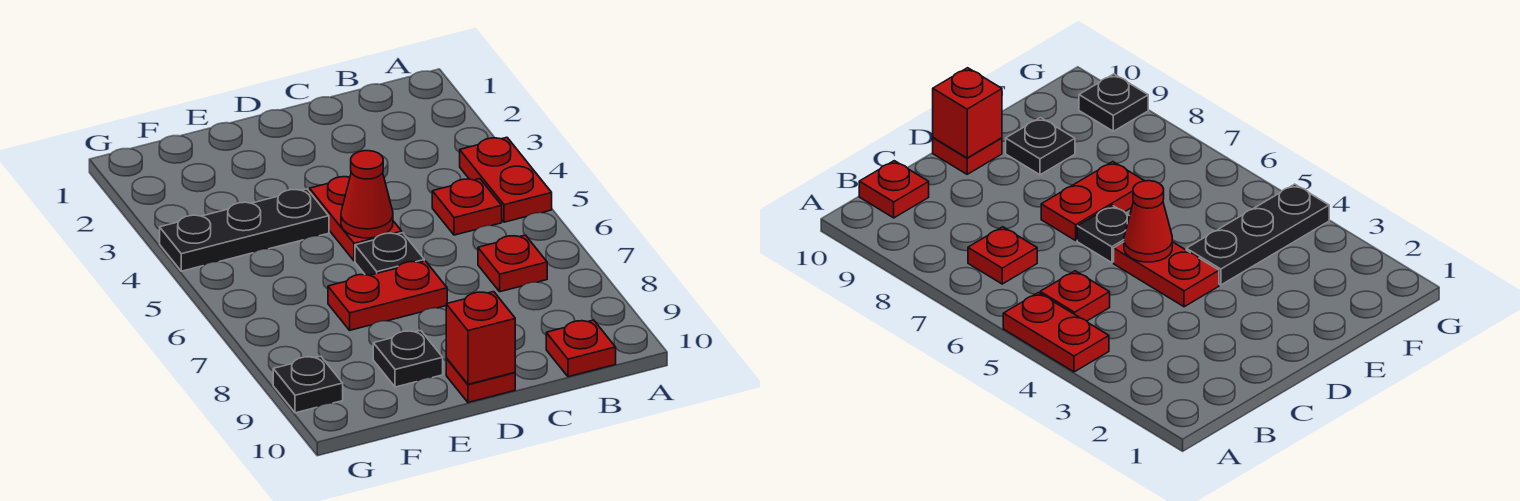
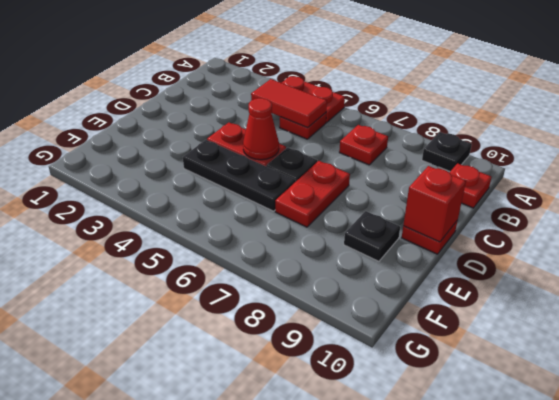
none -> red 1x2 tile [251,79,327,128]
black 1x3 plate [160,189,329,271] -> black 1x3 plate turned to [183,140,296,211]
black 1x1 plate [273,356,343,413] -> black 1x1 plate moved to [422,132,472,171]

